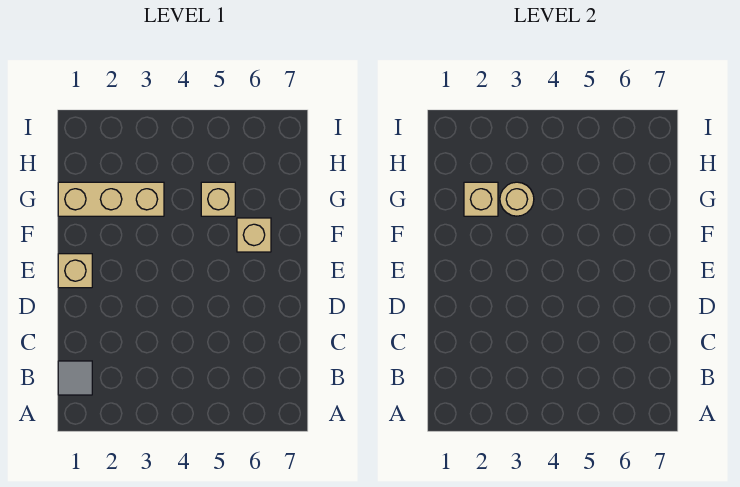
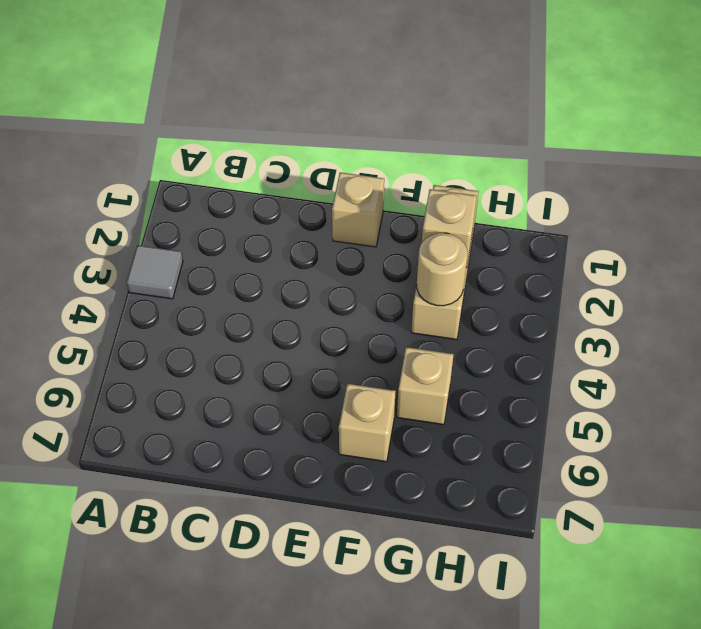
grey 1x1 tile [58,361,92,395] -> grey 1x1 tile moved to [126,245,183,299]

